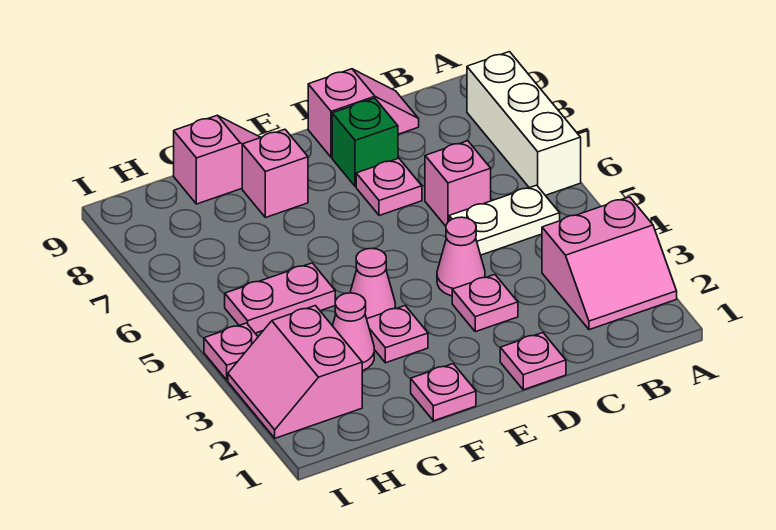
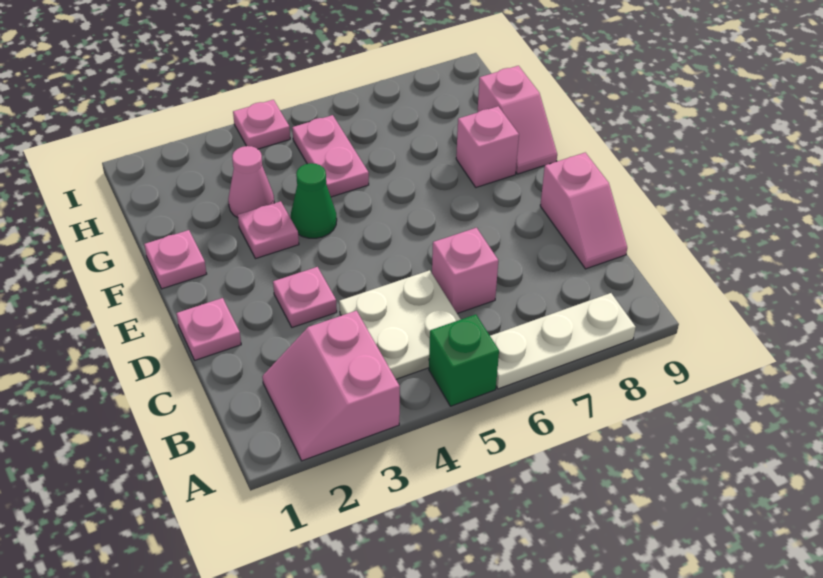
white 1x3 brick [467,52,581,195] -> white 1x3 plate [490,293,636,389]
white 1x2 plate [449,185,560,255] -> white 2x2 plate [339,270,461,379]
pink 1x1 cone [437,217,485,296] -> none
pink 1x1 plate [356,158,422,216] -> none
green 1x1 brick [332,98,398,187] -> green 1x1 brick moved to [429,314,499,406]
pink 1x1 cone [350,248,395,319] -> green 1x1 cone [291,163,337,238]
pink 2x2 slope [228,306,362,438] -> none

